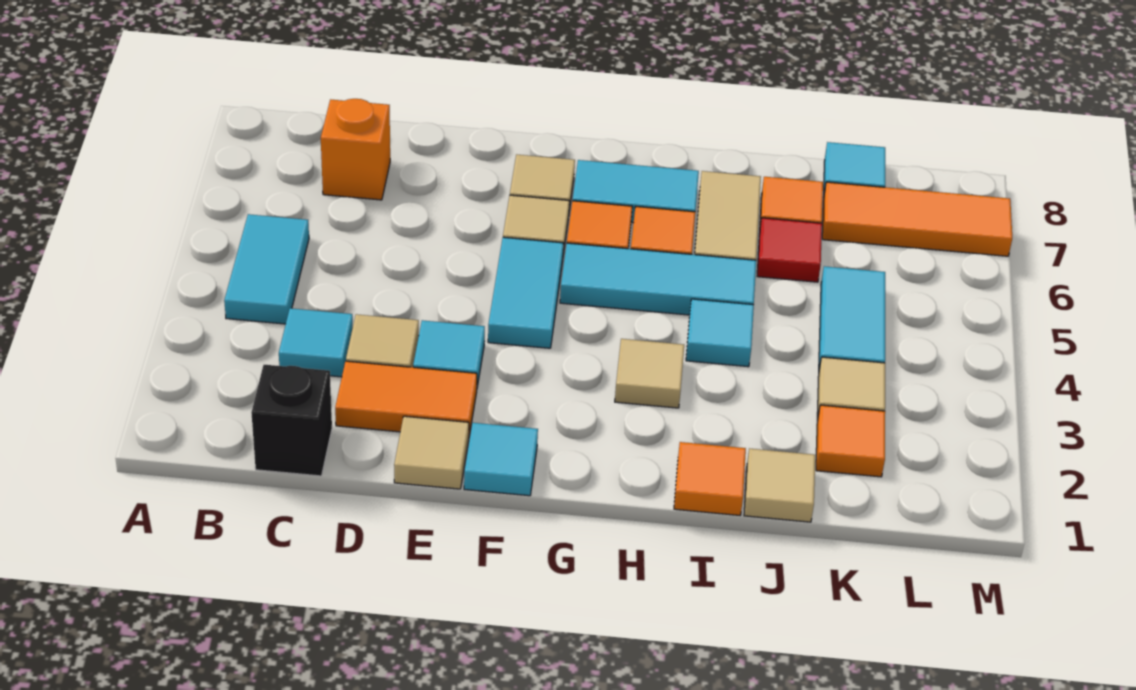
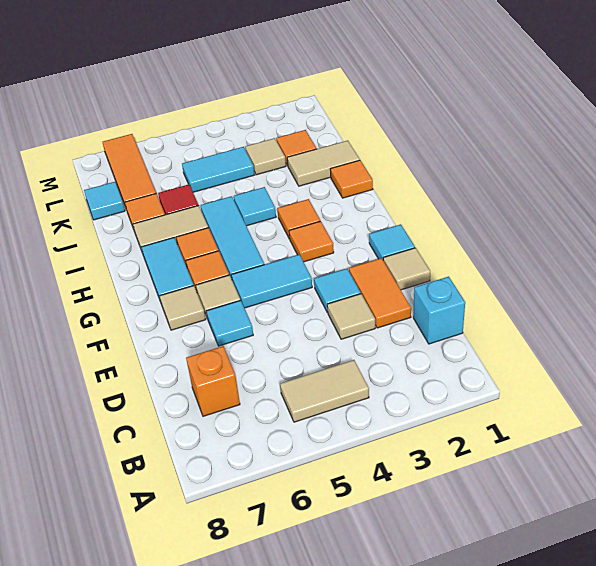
cyan 1x2 tile [224,214,309,324] -> tan 1x2 tile [280,360,369,422]
black 1x1 brick [251,365,332,476] -> cyan 1x1 brick [413,277,465,344]
cyan 1x1 tile [279,308,353,377] -> cyan 1x1 tile moved to [206,300,253,346]
none -> orange 1x1 tile [289,221,334,262]
tan 1x1 tile [615,339,684,408] -> orange 1x1 tile [277,199,320,239]
tan 1x1 tile [744,449,815,522] -> tan 1x2 tile [287,141,360,186]

